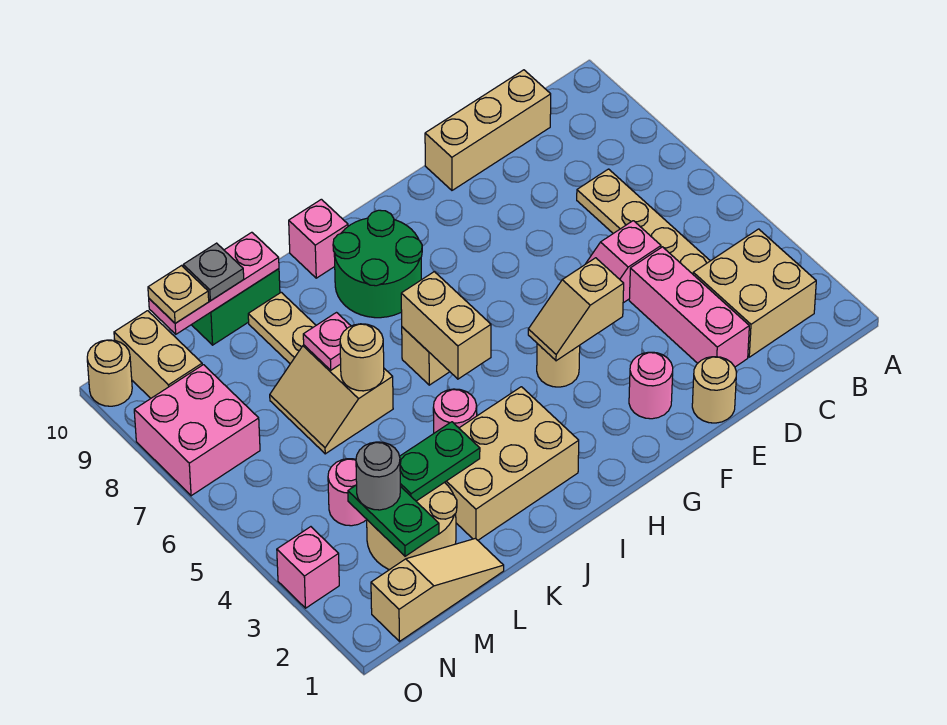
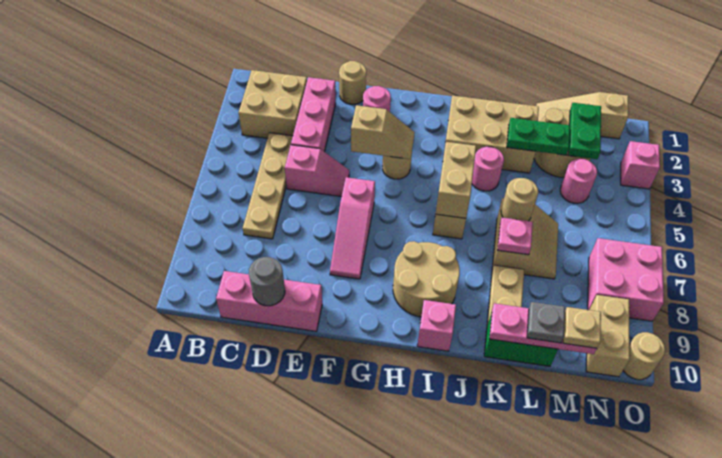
tan 1x3 brick [425,70,551,190] -> pink 1x3 brick [216,271,322,331]
none -> pink 1x3 slope [330,177,375,279]
green 2x2 round brick [333,210,422,318] -> tan 2x2 round brick [393,241,460,317]
grey 1x1 round brick [356,442,400,510] -> grey 1x1 round brick moved to [249,257,285,306]

